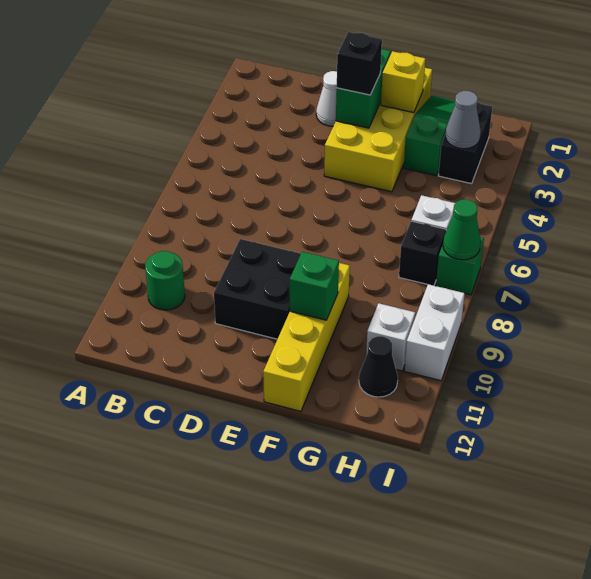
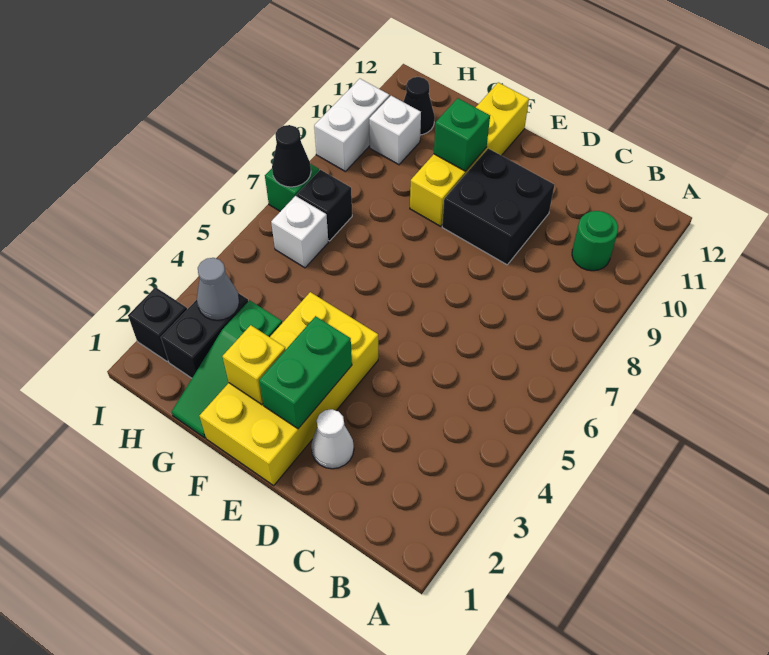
black 1x1 brick [337,32,382,95] -> black 1x1 brick moved to [128,287,187,362]
green 1x1 cone [443,199,481,260] -> black 1x1 cone [272,125,311,187]

